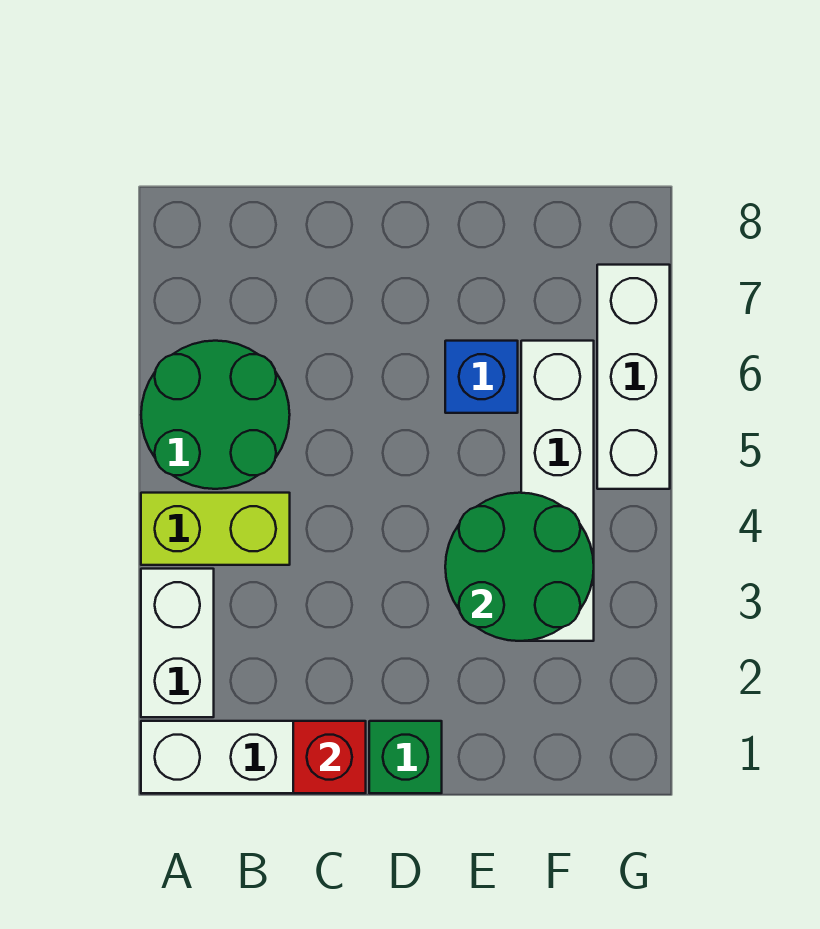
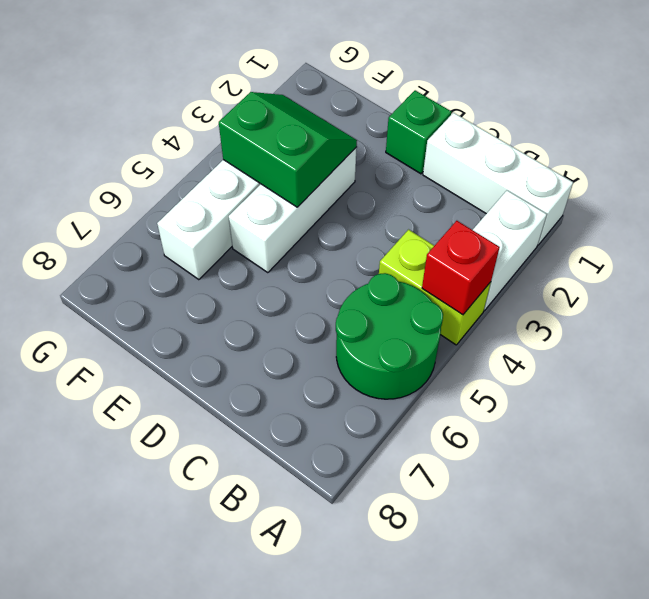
red 1x1 brick [293,721,366,793] -> red 1x1 brick moved to [422,221,500,315]
green 2x2 round brick [445,493,594,641] -> green 2x2 slope [219,92,357,207]
blue 1x1 brick [445,341,518,413] -> none
white 1x3 brick [597,265,670,489] -> white 1x3 brick moved to [229,147,357,273]

